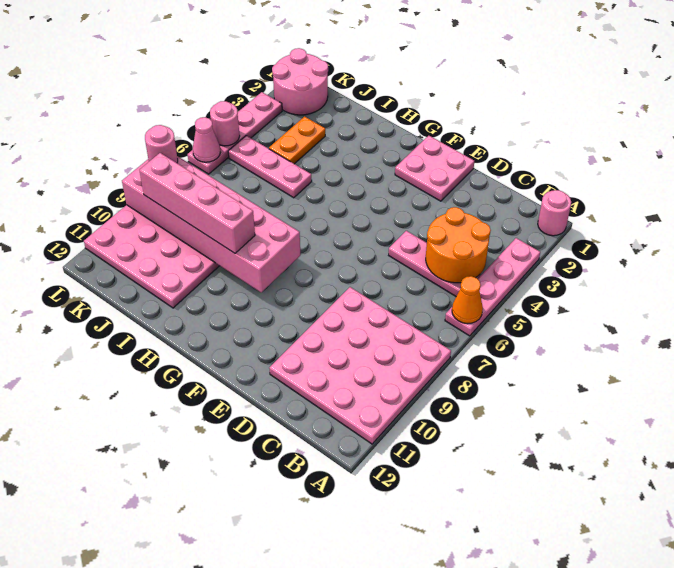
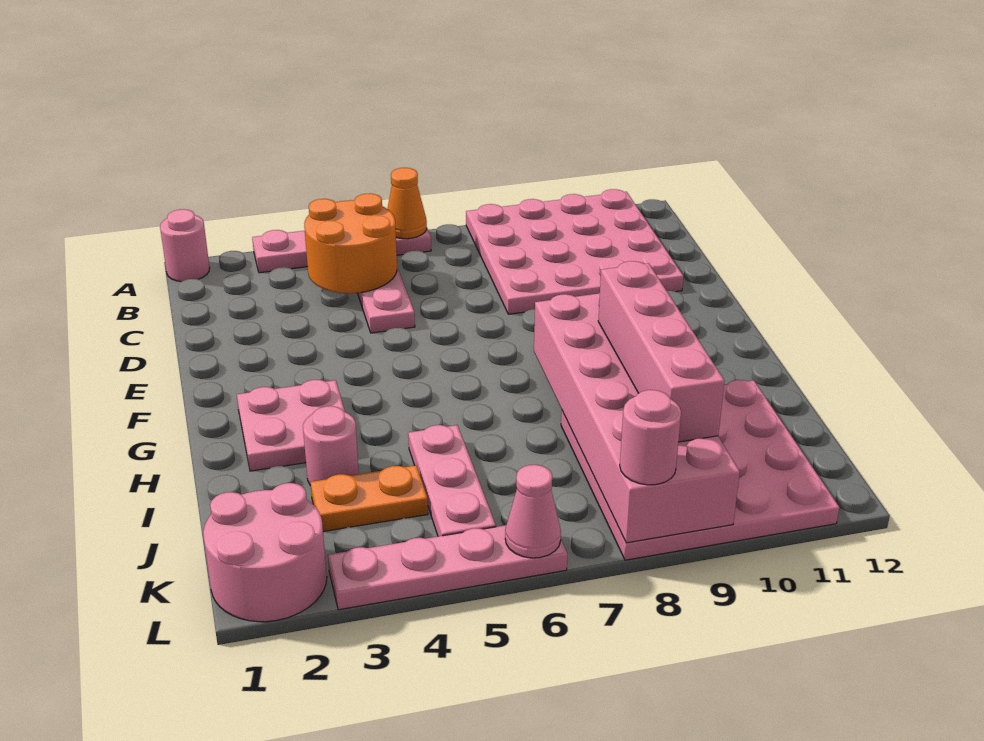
pink 2x2 plate [395,136,474,201] -> pink 2x2 plate moved to [237,380,345,471]
pink 1x1 round brick [210,101,240,146] -> pink 1x1 round brick moved to [303,406,359,486]

